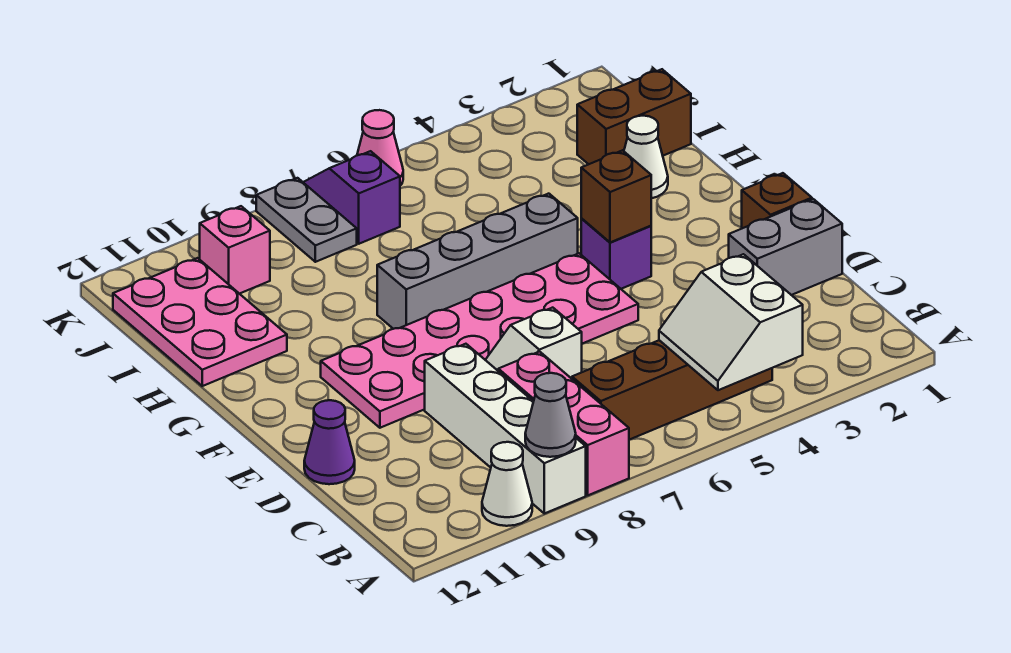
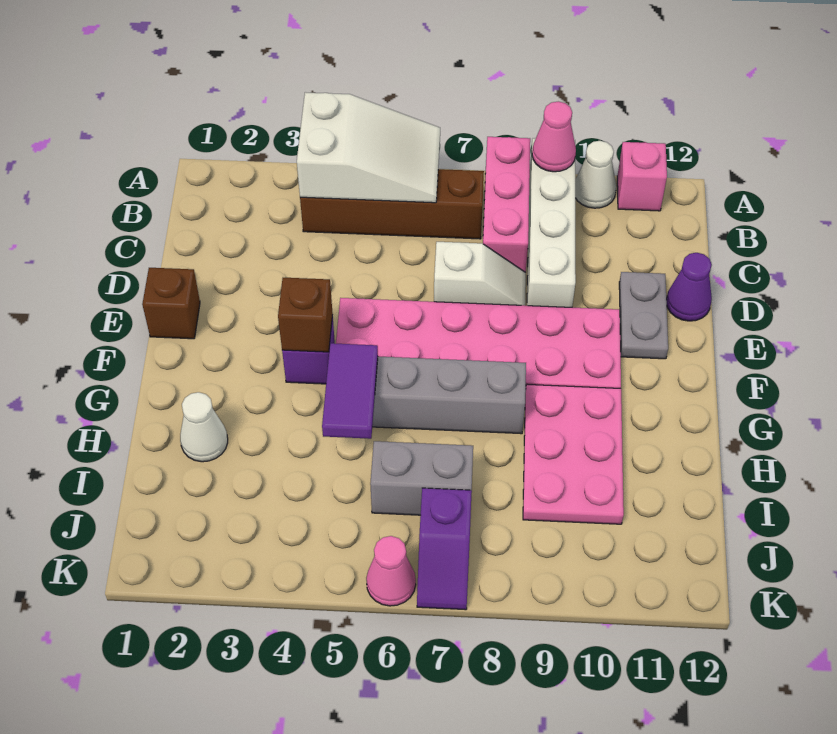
white 2x2 slope [659,254,803,390] -> white 2x3 slope [297,92,440,203]
grey 1x1 cone [525,373,576,457] -> pink 1x1 cone [532,101,576,172]
grey 1x2 brick [729,199,842,295] -> grey 1x2 brick moved to [370,441,473,515]
none -> purple 1x2 tile [322,343,378,439]
pink 2x3 plate [113,258,287,386] -> pink 2x3 plate moved to [523,384,624,524]
brown 1x2 brick [577,69,691,164] -> none
grey 1x2 plate [256,178,357,262] -> grey 1x2 plate moved to [619,272,668,359]
pink 1x1 brick [200,206,270,294] -> pink 1x1 brick moved to [617,142,667,211]

